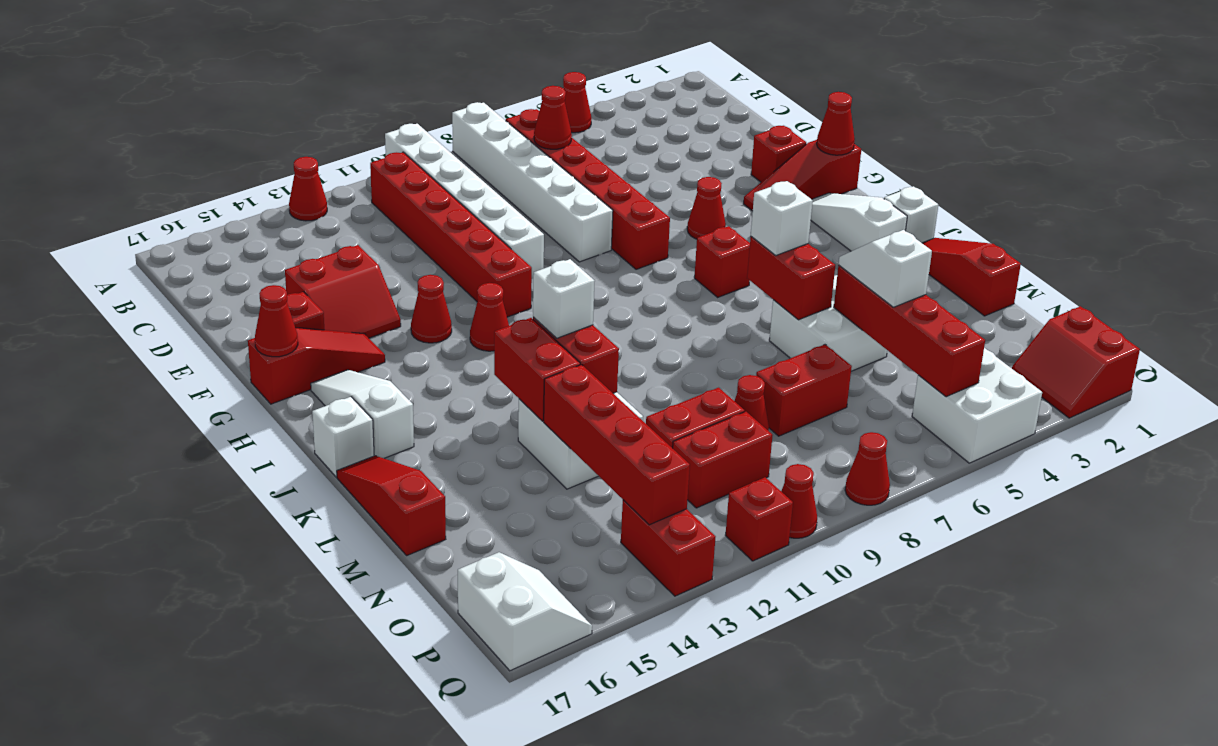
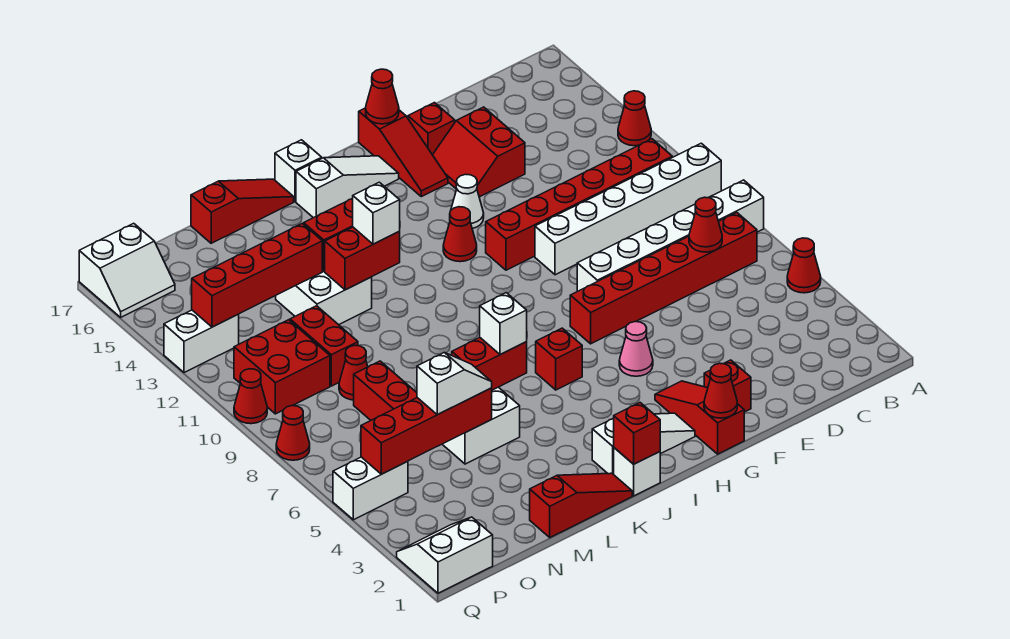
red 1x1 cone [687,177,726,239] -> pink 1x1 cone [619,322,653,376]
red 1x1 cone [411,275,452,343] -> white 1x1 cone [451,174,484,229]
red 1x2 brick [673,412,773,508] -> red 2x2 brick [234,320,330,414]
red 2x2 slope [1012,306,1140,418] -> white 2x2 slope [397,517,493,593]
white 2x2 brick [912,348,1042,463] -> white 1x2 brick [333,457,408,520]
red 1x2 brick [621,500,715,596] -> white 1x2 brick [164,310,239,373]
red 1x1 brick [725,477,793,561] -> red 1x1 brick moved to [613,403,660,464]

